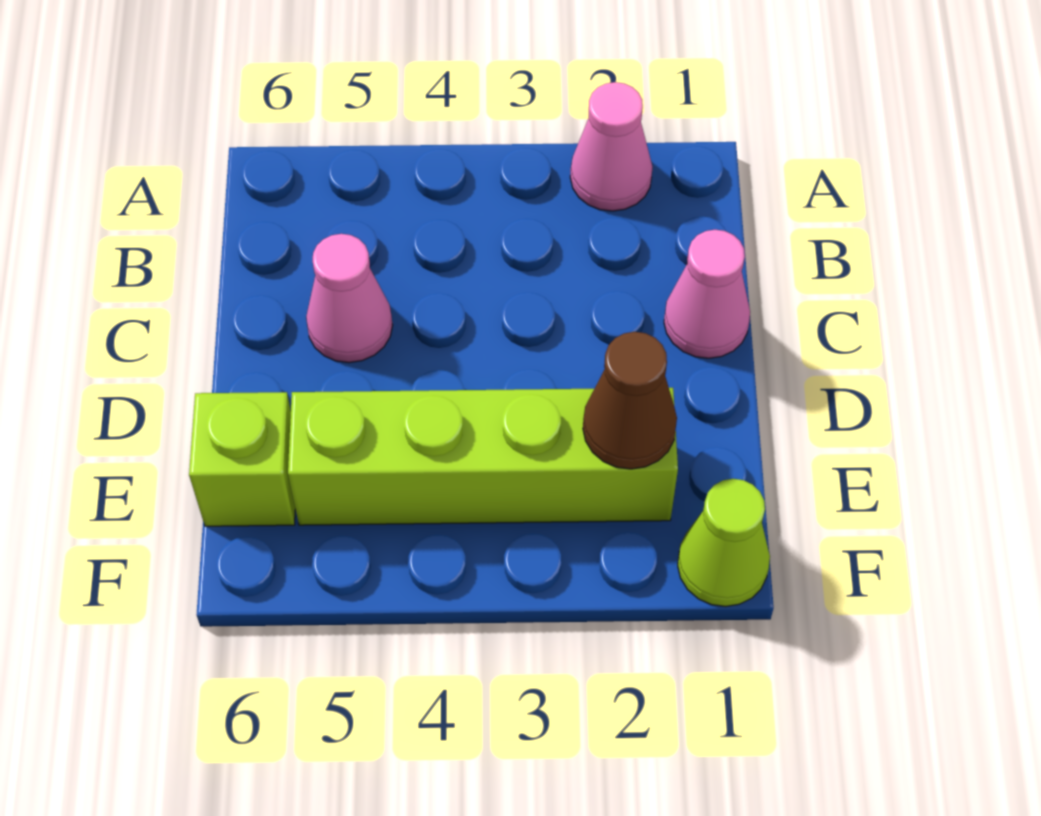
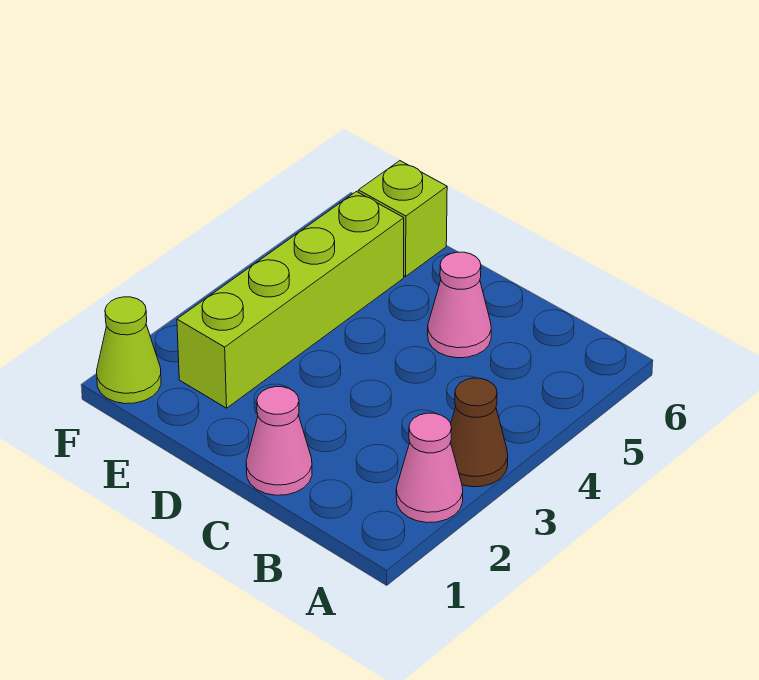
brown 1x1 cone [583,332,677,469] -> brown 1x1 cone moved to [451,378,508,487]

